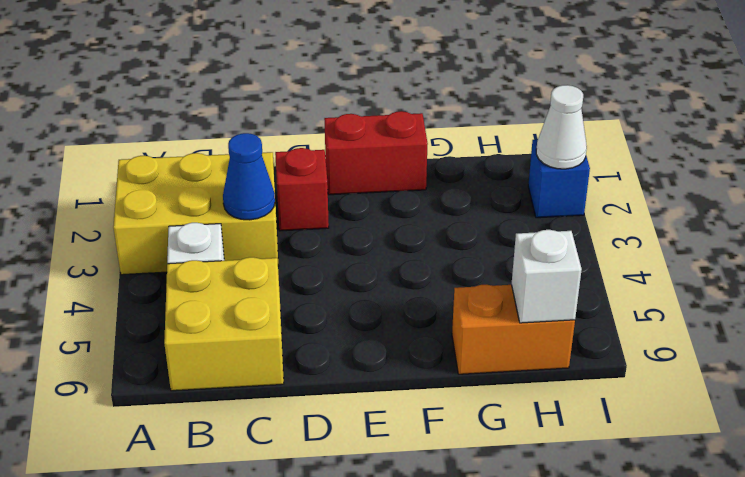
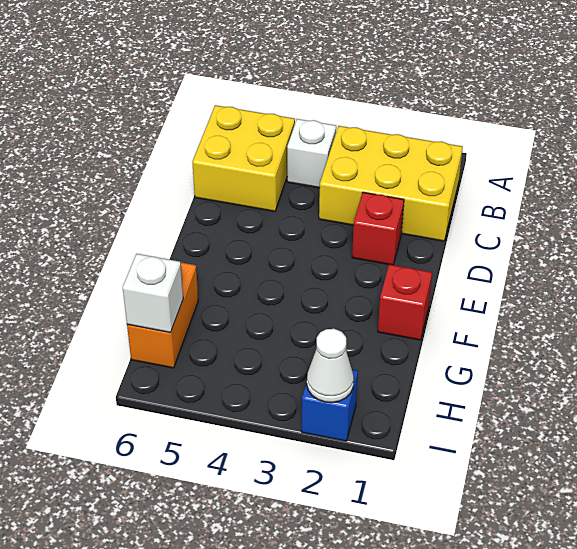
yellow 2x3 brick [113,152,278,275] -> yellow 2x3 brick turned to [319,126,463,241]
blue 1x1 cone [223,133,275,220] -> none
red 1x2 brick [324,111,428,195] -> red 1x1 brick [378,264,432,340]

